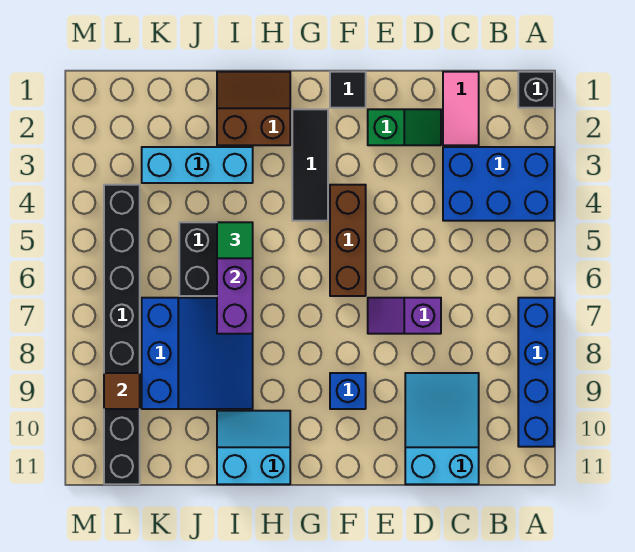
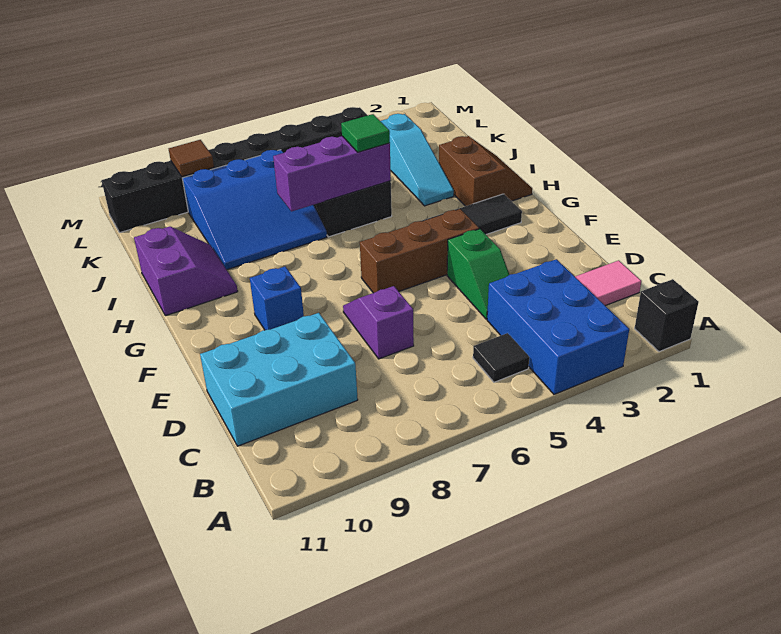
blue 1x4 brick [518,298,554,447] -> none
cyan 2x3 slope [405,373,479,484] -> cyan 2x3 brick [200,313,358,446]
green 1x2 slope [368,109,441,145] -> green 1x2 slope moved to [447,229,509,319]
black 1x1 tile [330,72,366,108] -> black 1x1 tile moved to [473,333,529,382]
cyan 2x2 slope [217,411,290,484] -> purple 2x2 slope [134,227,238,316]
cyan 1x3 brick [142,147,253,183] -> cyan 1x3 slope [381,114,454,206]

